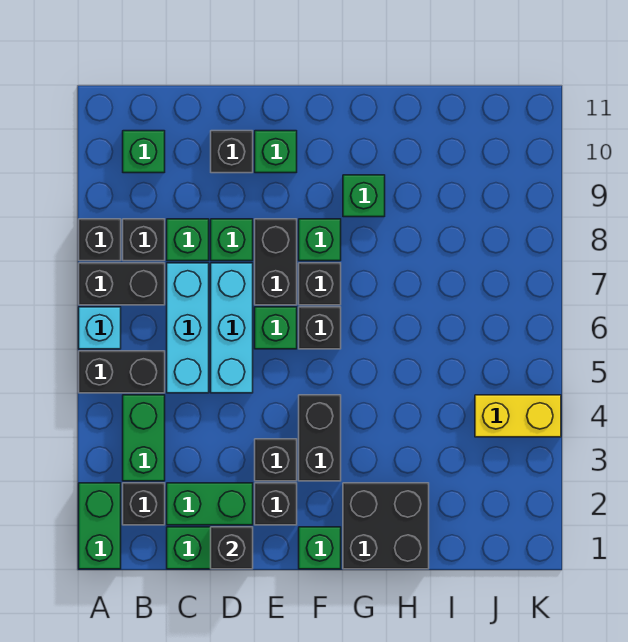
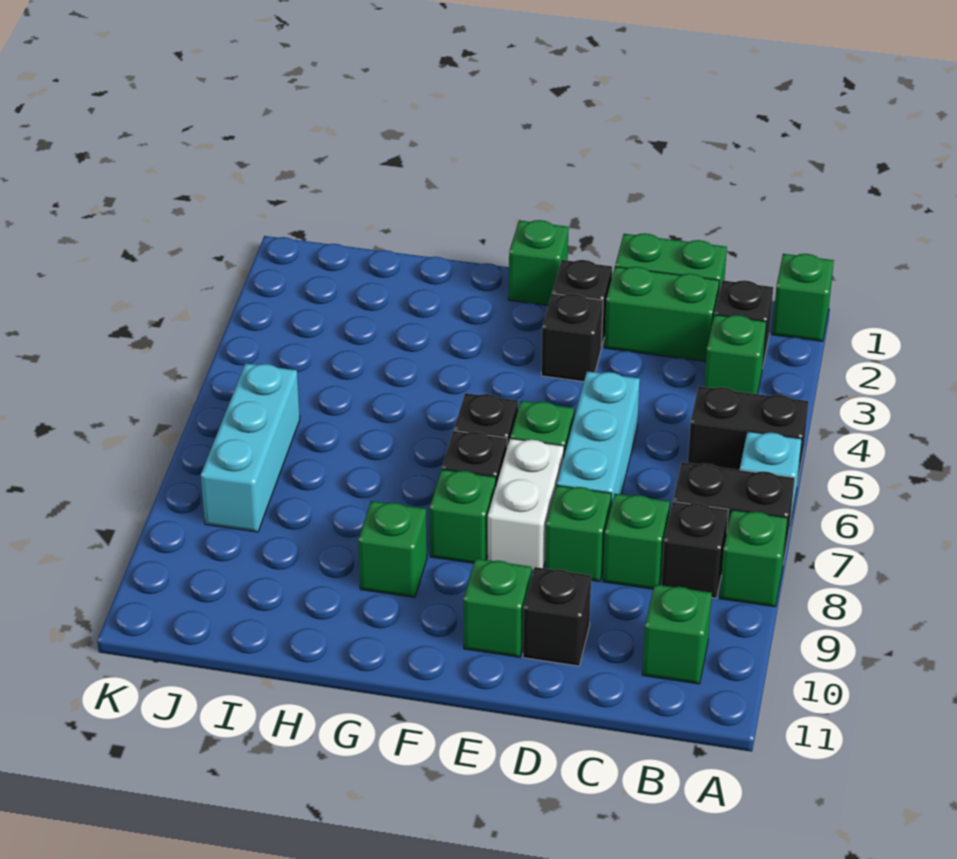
green 1x2 brick [79,483,121,569] -> green 1x1 brick [772,254,834,341]
black 1x1 brick [79,219,121,261] -> green 1x1 brick [720,510,788,607]
green 1x2 brick [123,395,165,481] -> green 1x1 brick [704,315,767,394]
cyan 1x3 brick [167,263,209,393] -> cyan 1x3 brick moved to [201,363,300,532]
black 1x1 brick [211,527,253,569] -> none
black 1x2 brick [255,219,297,305] -> white 1x2 brick [488,438,564,572]
black 1x2 brick [299,395,341,481] -> none
black 2x2 brick [343,483,429,569] -> none
yellow 1x2 brick [475,395,561,437] -> none

